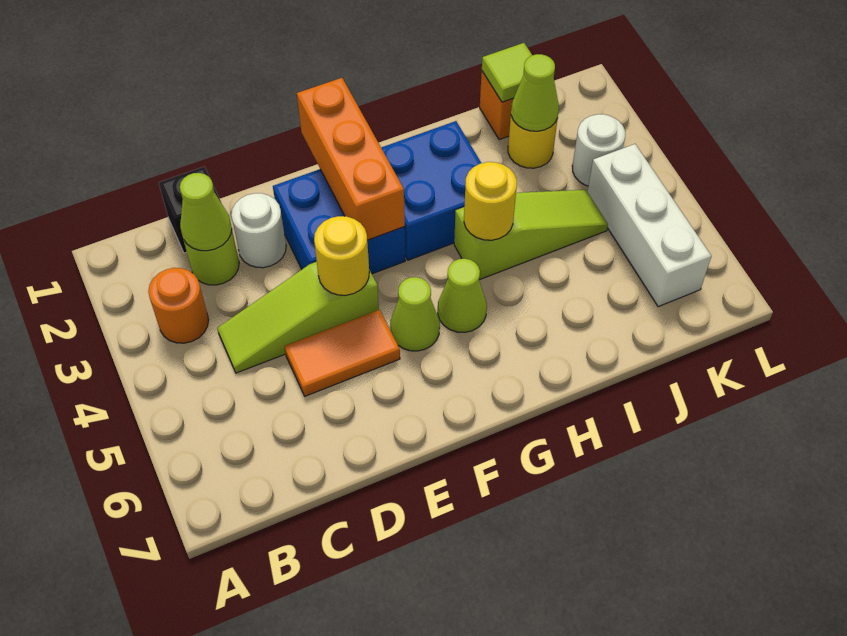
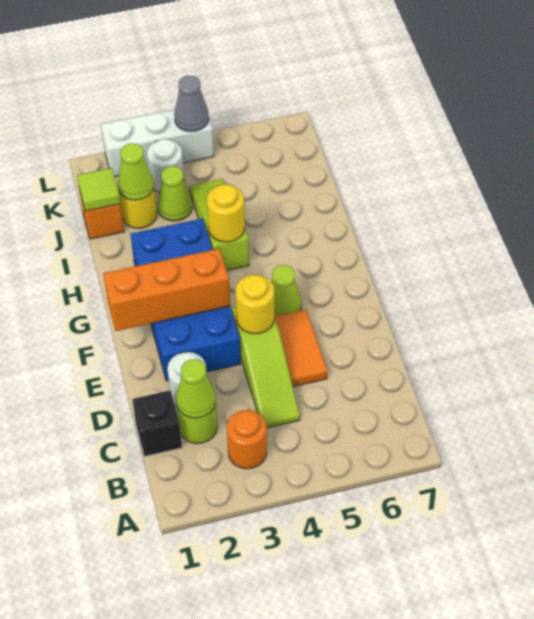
lime 1x1 cone [438,259,487,332] -> lime 1x1 cone moved to [157,166,192,221]
white 1x3 brick [587,144,711,307] -> white 1x3 brick moved to [101,110,214,177]
none -> grey 1x1 cone [174,76,209,132]

